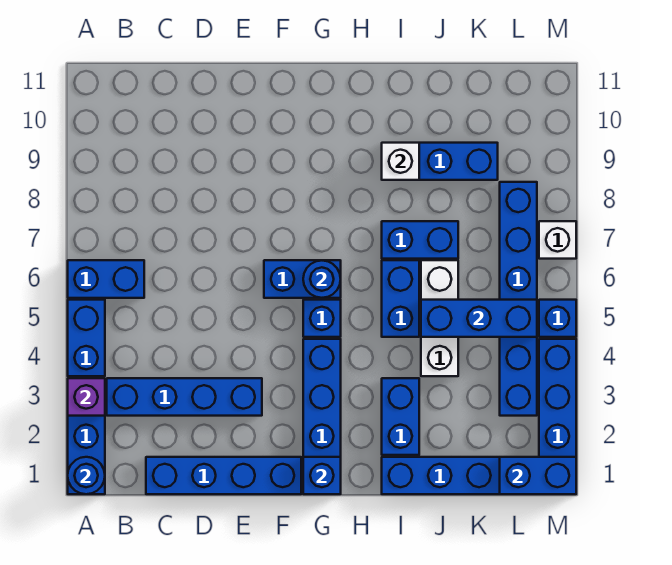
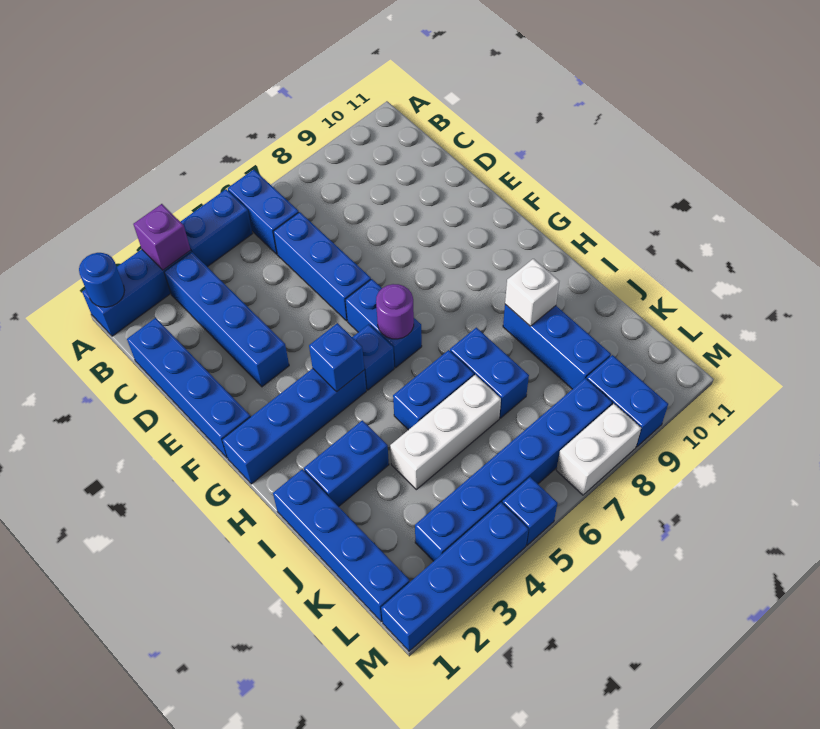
blue 1x1 brick [303,457,341,494] -> blue 1x1 brick moved to [309,323,364,391]
blue 1x1 round brick [303,260,341,298] -> purple 1x1 round brick [376,284,414,339]
blue 1x3 brick [421,300,537,337] -> blue 1x3 brick moved to [273,212,371,321]
blue 1x2 brick [500,457,576,494] -> blue 1x2 brick moved to [586,355,668,447]
white 1x1 brick [539,221,576,259] -> white 1x2 brick [556,404,641,495]

